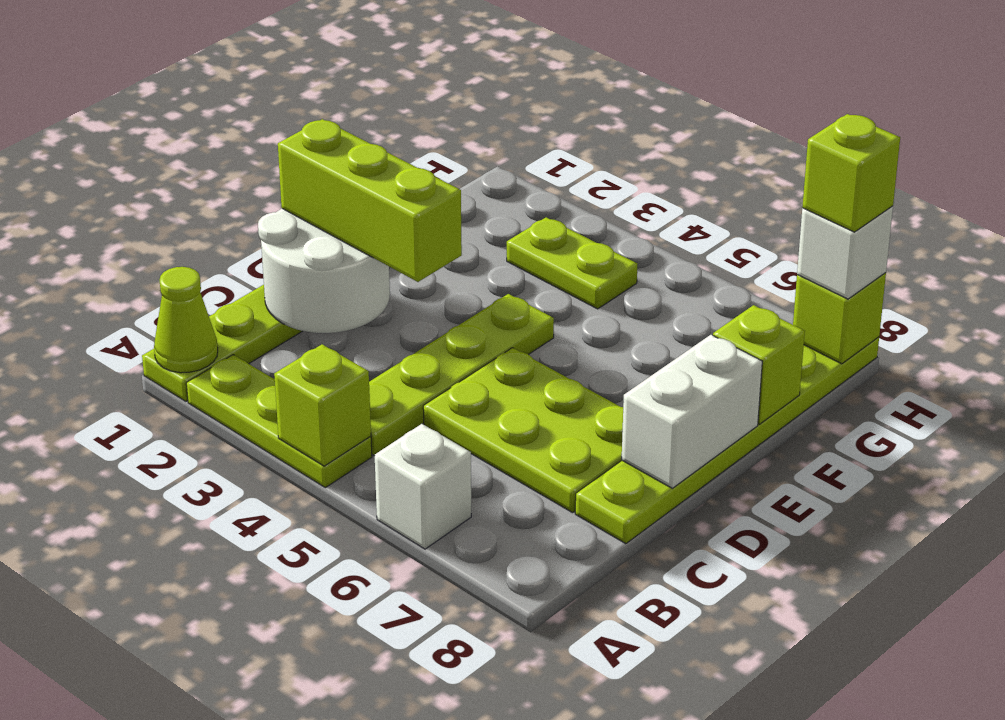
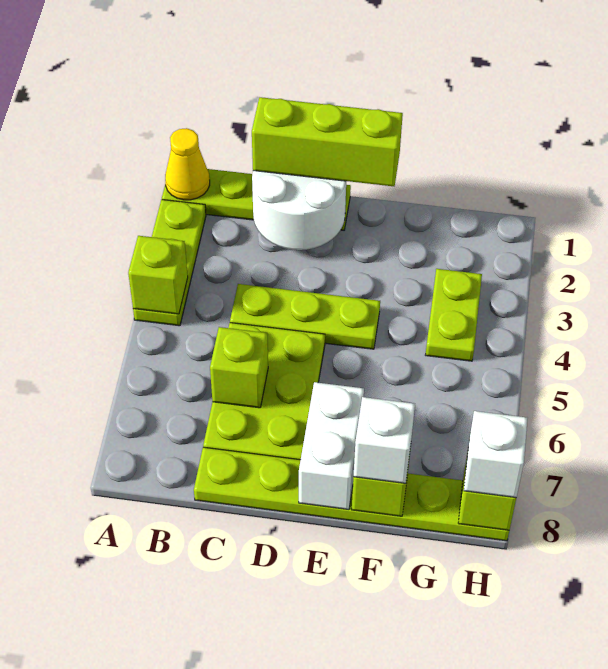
lime 1x1 cone [154,267,218,373] -> yellow 1x1 cone [165,128,210,200]
white 1x1 brick [374,424,471,549] -> white 1x1 brick moved to [353,397,415,483]
lime 1x4 plate [369,294,554,455] -> lime 1x3 plate [230,284,380,349]
lime 1x3 brick [278,119,462,282] -> lime 1x3 brick turned to [252,97,403,186]
white 1x2 brick [622,335,762,488] -> white 1x2 brick turned to [299,382,364,510]
lime 1x1 brick [802,114,900,232] -> lime 1x1 brick moved to [210,327,268,408]

